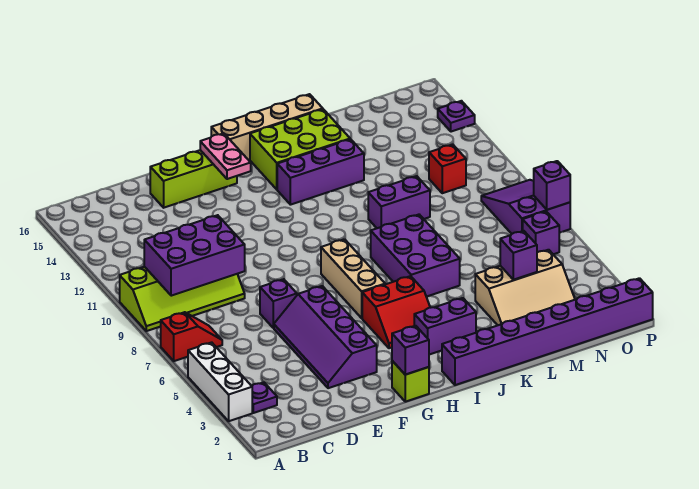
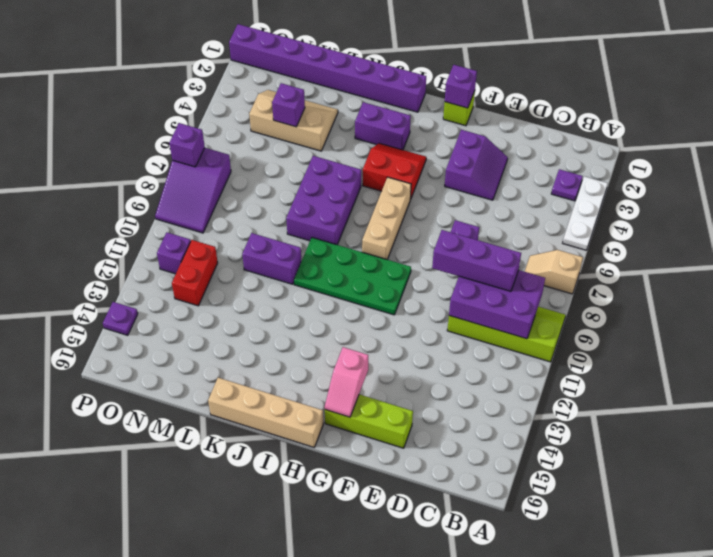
white 1x3 brick [188,342,252,421] -> white 1x3 plate [563,176,608,250]
red 1x2 slope [161,312,222,361] -> tan 1x2 slope [525,250,583,294]
purple 2x4 slope [274,286,377,388] -> purple 2x2 slope [445,130,508,200]
none -> green 2x4 plate [294,238,411,315]
pink 1x2 plate [200,133,251,179] -> pink 1x2 slope [325,347,368,417]
purple 1x3 brick [277,139,364,205] -> purple 1x3 brick moved to [432,230,521,291]
lime 2x3 brick [250,109,350,189] -> none
red 1x1 brick [429,144,466,193] -> red 1x2 brick [172,240,218,306]
purple 1x1 brick [523,212,559,254] -> purple 1x1 brick moved to [157,233,191,274]

